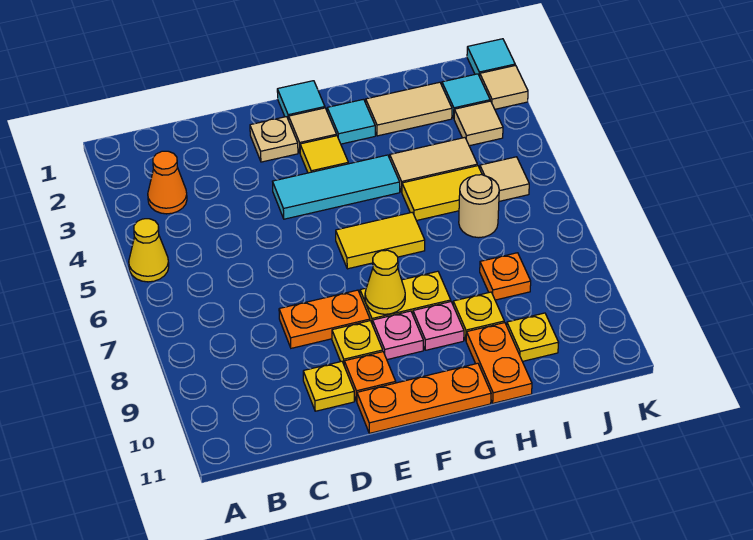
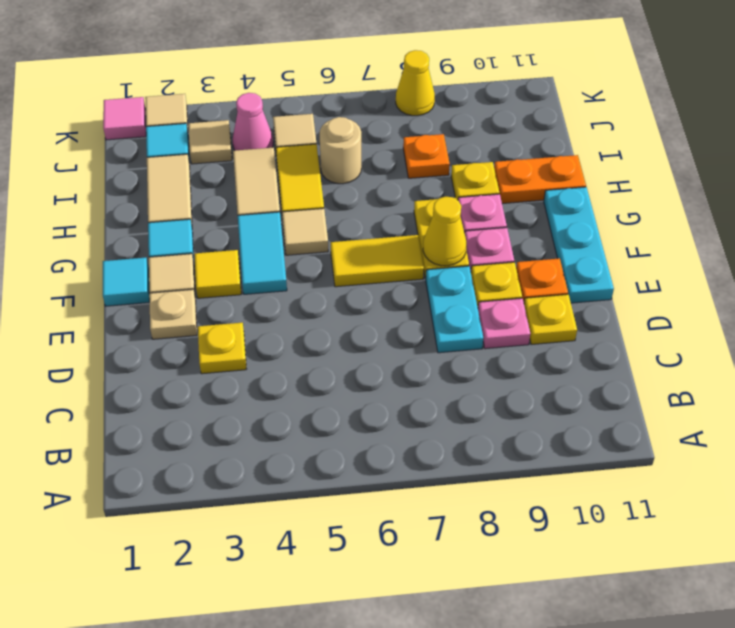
yellow 1x1 cone [129,219,169,282] -> yellow 1x1 cone moved to [396,50,435,116]
orange 1x1 cone [148,151,187,214] -> none
orange 1x2 plate [279,290,370,348] -> cyan 1x2 plate [426,266,483,353]
none -> pink 1x1 plate [478,298,530,349]
cyan 1x3 tile [272,155,400,219] -> cyan 1x2 tile [238,212,287,294]
orange 1x3 plate [357,363,491,433] -> cyan 1x3 plate [544,187,614,303]
yellow 1x2 tile [336,212,425,269] -> yellow 1x2 tile turned to [331,235,424,287]
none -> tan 1x1 tile [282,208,328,255]
yellow 1x1 plate [507,313,559,361] -> yellow 1x1 plate moved to [198,323,246,374]
none -> pink 1x1 cone [233,93,273,150]
cyan 1x1 tile [467,39,515,76] -> pink 1x1 tile [103,97,146,140]

